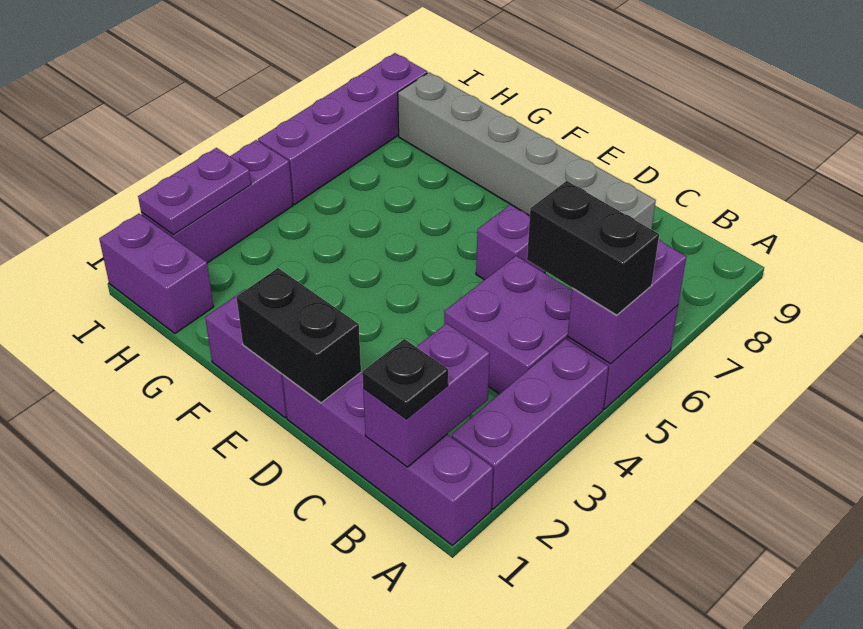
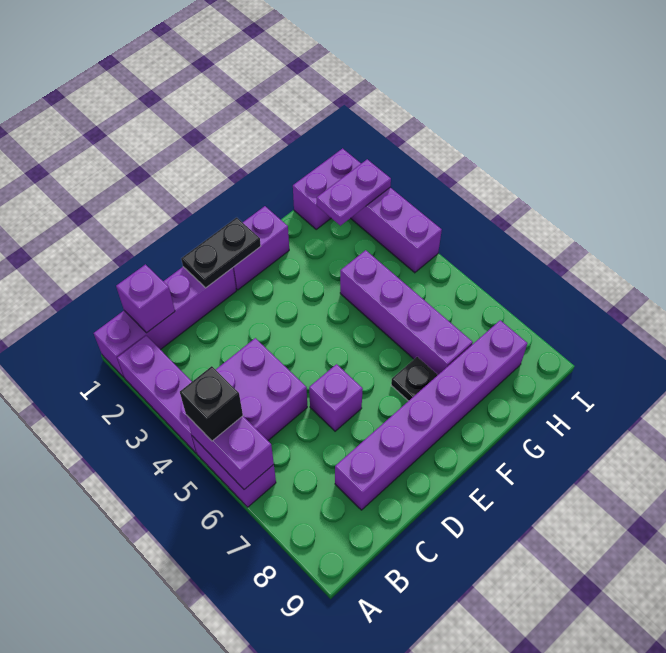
black 1x2 brick [527,181,659,315] -> black 1x1 brick [180,366,243,441]
purple 1x2 brick [363,323,490,467] -> purple 1x1 brick [116,264,175,333]
black 1x1 plate [362,339,448,419] -> black 1x1 plate moved to [391,357,437,401]
grey 1x6 brick [398,72,656,229] -> purple 1x6 brick [335,320,527,510]
black 1x2 brick [236,268,361,403] -> black 1x2 plate [181,218,261,288]
purple 1x2 plate [138,148,251,235] -> purple 1x2 plate turned to [317,159,391,226]
purple 1x4 brick [258,53,427,204] -> purple 1x4 brick moved to [340,250,473,375]

